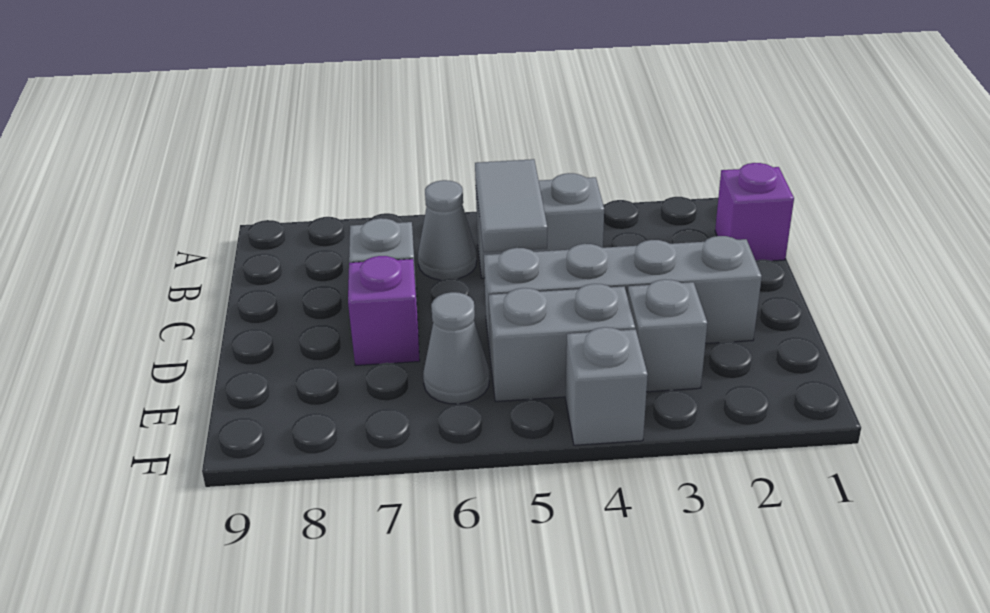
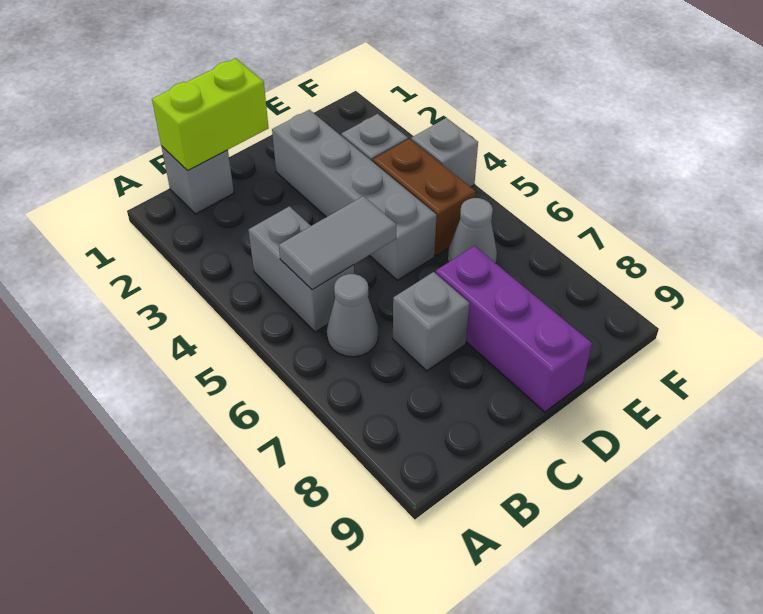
purple 1x1 brick [715,163,794,261] -> grey 1x1 brick [161,146,234,214]
none -> lime 1x2 brick [152,58,269,171]
purple 1x1 brick [348,256,420,366] -> purple 1x3 brick [436,246,592,412]
grey 1x2 brick [489,284,635,401] -> brown 1x2 brick [373,139,476,256]

